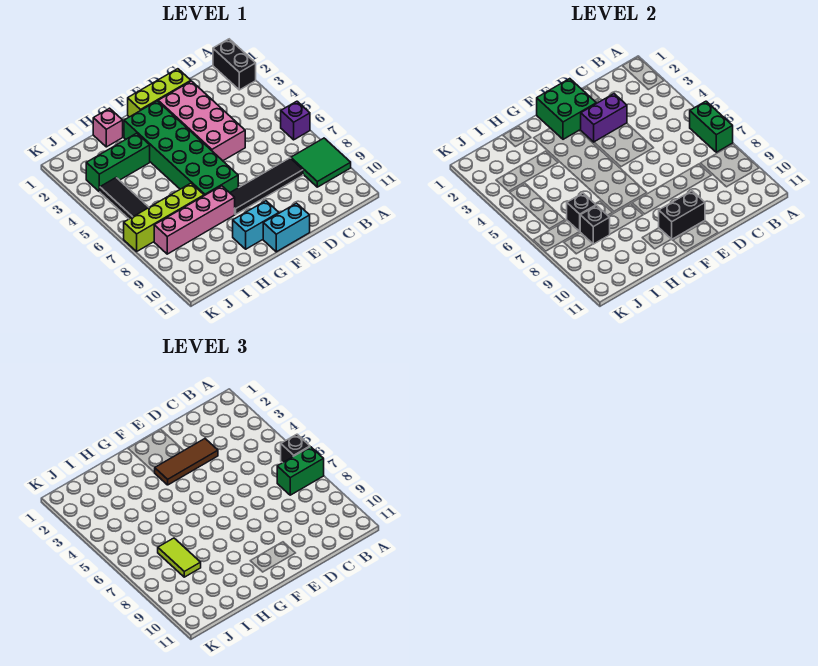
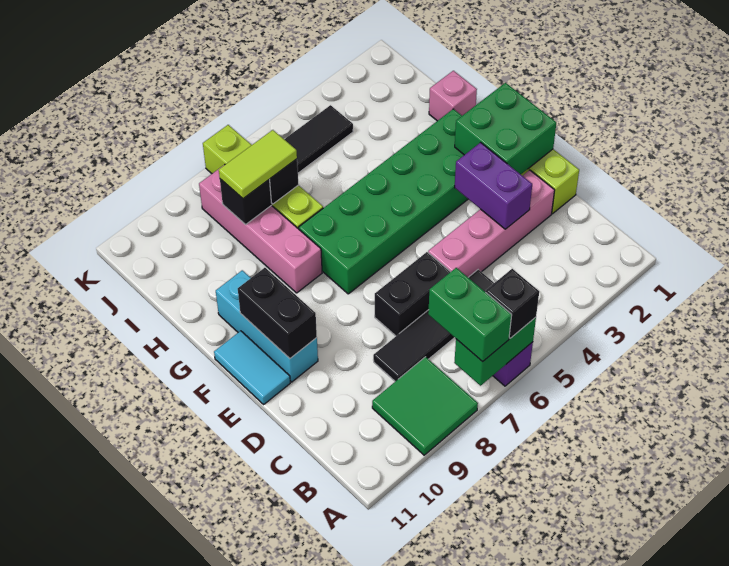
black 1x2 brick [213,39,256,90] -> black 1x2 brick moved to [375,252,450,336]
black 1x4 tile [230,158,303,214] -> black 1x4 tile turned to [373,270,494,381]
pink 2x4 brick [158,81,245,161] -> pink 1x4 brick [428,170,555,277]
brown 1x3 tile [155,439,218,485] -> none
cyan 1x2 brick [263,203,310,252] -> cyan 1x2 tile [214,331,290,404]
cyan 1x2 brick [233,201,279,249] -> cyan 1x3 brick [216,270,318,382]
green 1x3 brick [86,133,150,192] -> none

